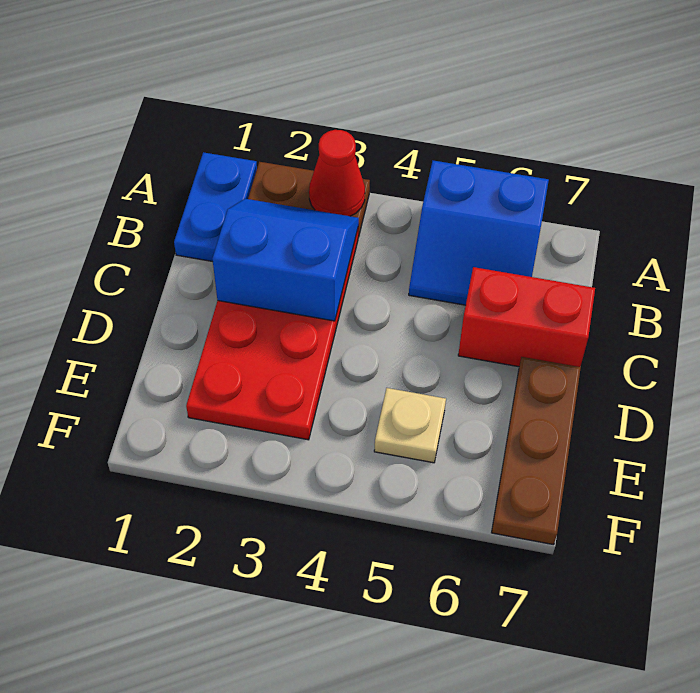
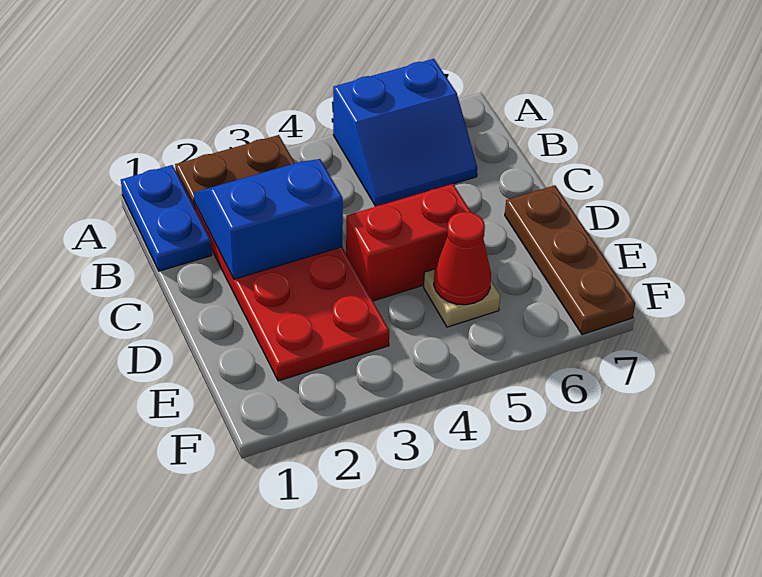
red 1x1 cone [309,130,365,216] -> red 1x1 cone moved to [434,212,491,305]
red 1x2 brick [458,267,595,367] -> red 1x2 brick moved to [346,184,471,301]

